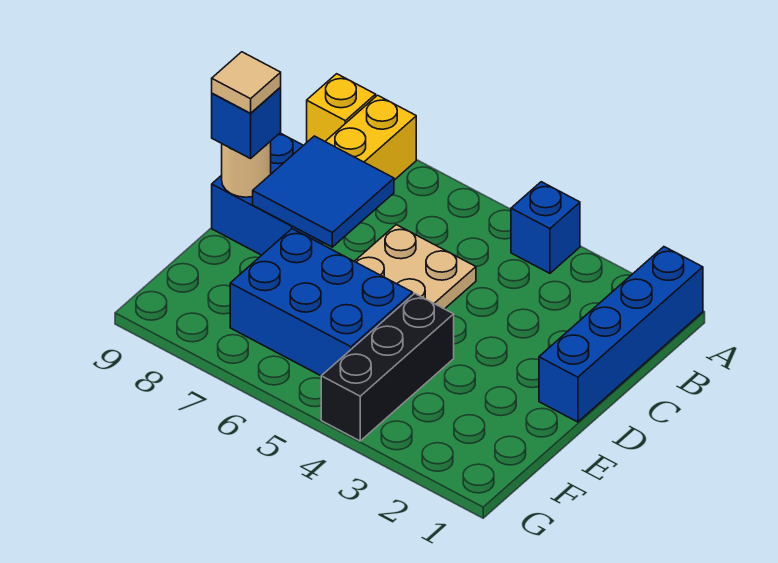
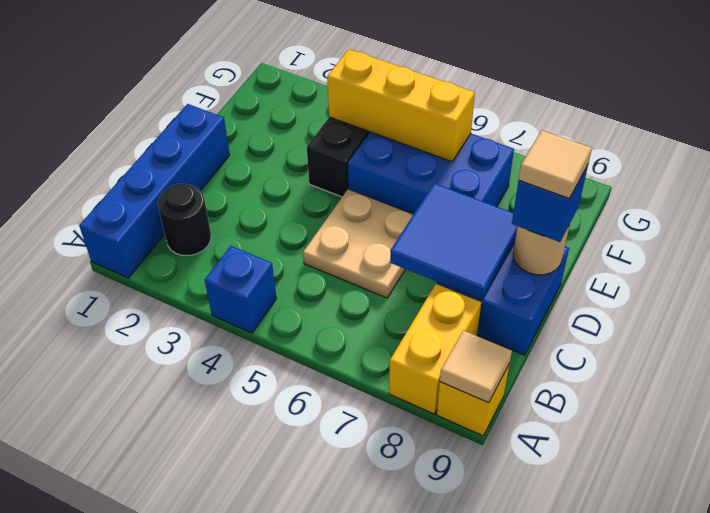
none -> tan 1x1 tile [440,330,512,403]
none -> black 1x1 round brick [158,184,211,255]
none -> yellow 1x3 brick [327,49,475,162]

